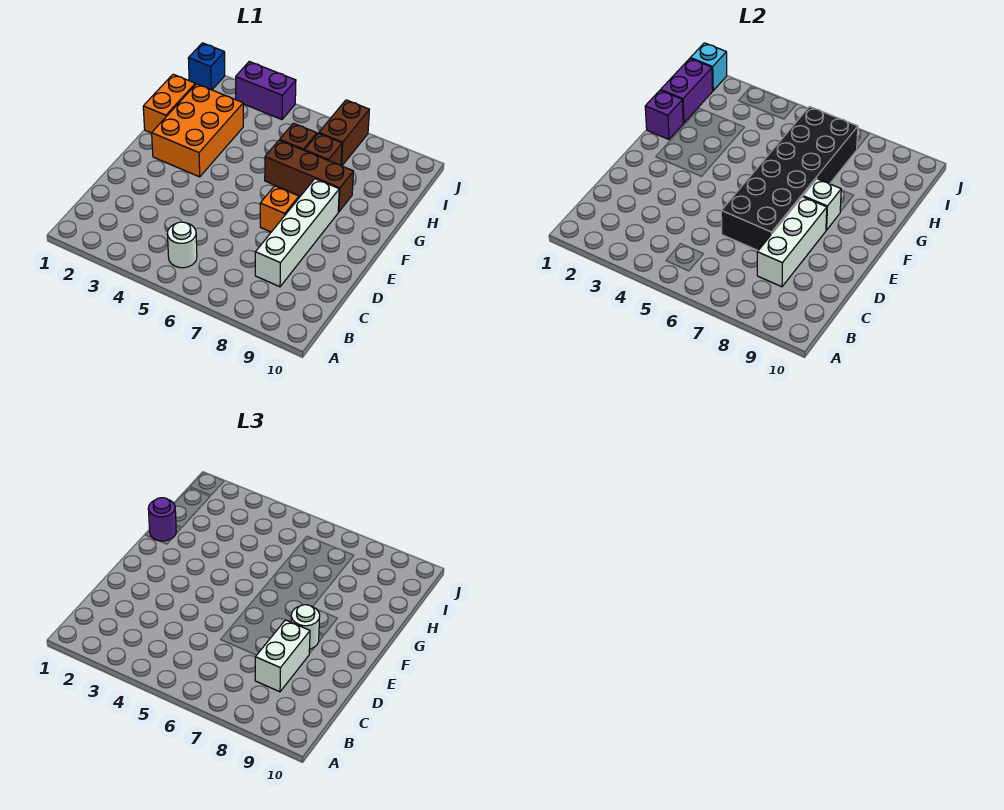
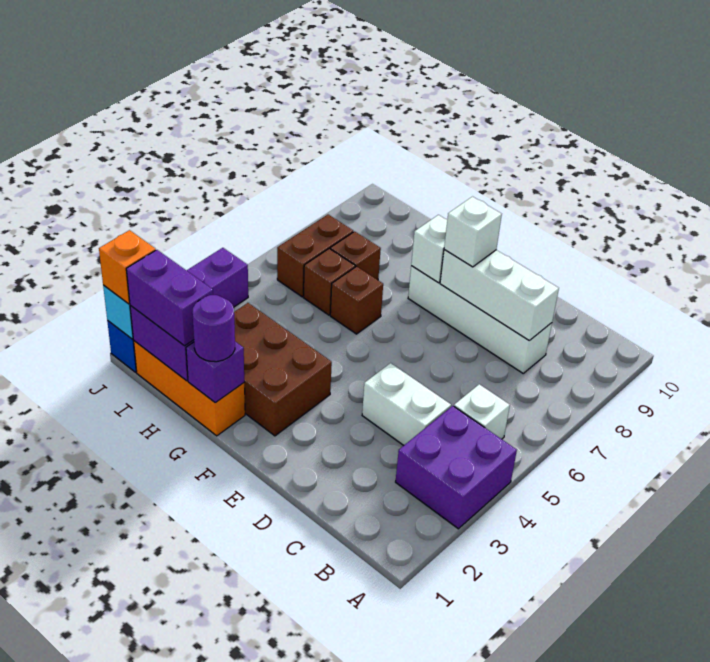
none -> purple 2x2 brick [396,406,517,529]
white 1x1 round brick [167,222,197,268] -> white 1x1 brick [454,384,510,439]
white 1x2 brick [255,620,310,692] -> white 1x2 brick moved to [362,363,451,445]
black 2x6 brick [721,107,858,250] -> none
orange 1x1 brick [260,186,299,232] -> orange 1x1 brick moved to [99,230,156,304]
white 1x1 round brick [291,605,320,649] -> white 1x1 brick [444,197,502,267]
orange 2x3 brick [152,84,243,177] -> brown 2x3 brick [234,303,332,436]
orange 1x2 brick [143,74,196,133] -> orange 1x3 brick [134,341,245,436]
brown 1x3 brick [265,140,353,212] -> brown 1x1 brick [330,266,383,334]
none -> purple 1x2 brick [126,250,213,346]
brown 1x2 brick [319,100,369,166] -> brown 1x2 brick turned to [277,215,353,297]

